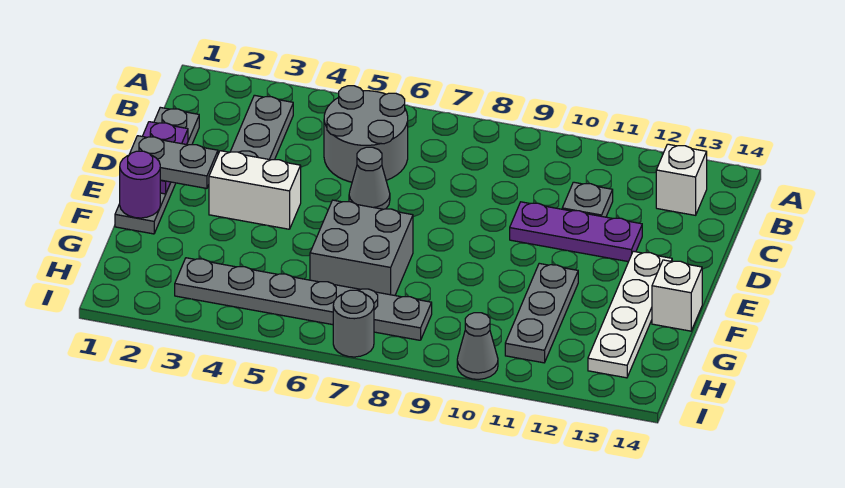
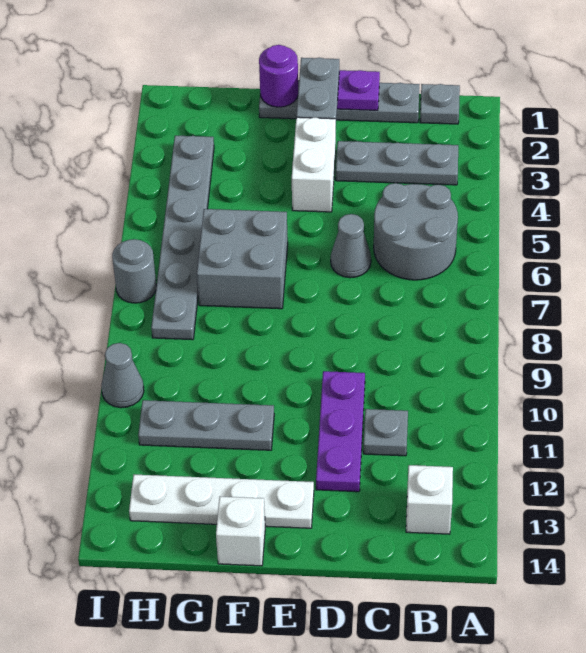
none -> grey 1x1 plate [420,84,460,124]

